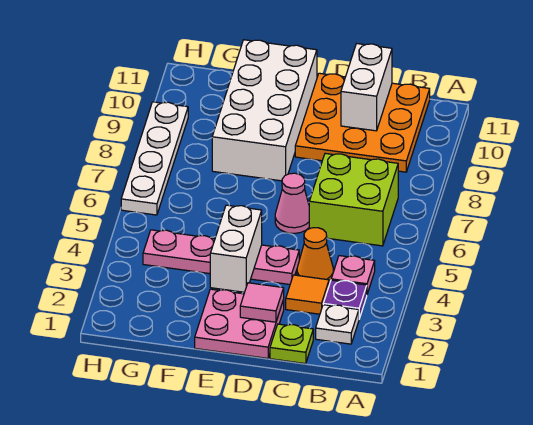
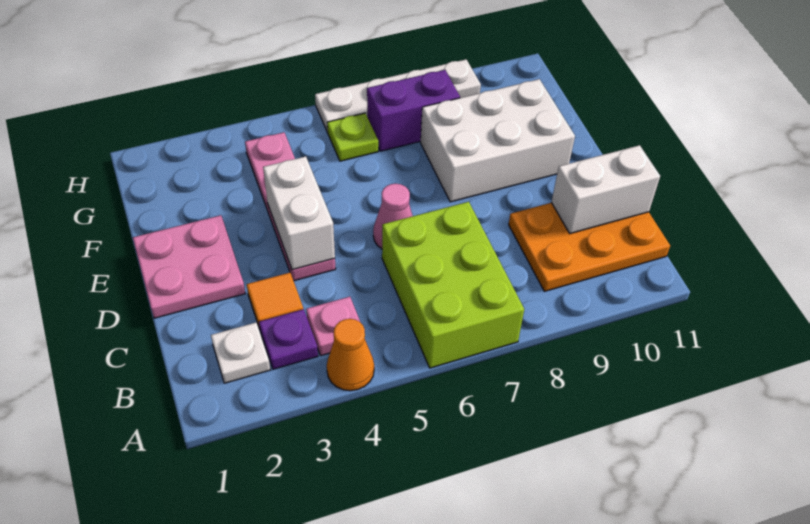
lime 2x2 brick [309,153,398,246] -> lime 2x3 brick [382,202,524,368]
orange 3x3 plate [295,73,430,172] -> orange 2x3 plate [509,203,670,291]
lime 1x1 plate [270,324,313,364] -> lime 1x1 plate moved to [327,113,378,161]
orange 1x1 cone [297,228,334,283] -> orange 1x1 cone moved to [327,319,374,391]
pink 1x1 tile [240,283,284,322] -> none
white 1x2 brick [210,205,262,292] -> white 1x2 brick turned to [263,156,335,270]
white 2x4 brick [212,40,317,181] -> white 2x3 brick [421,79,575,202]
none -> purple 1x2 brick [367,70,460,151]

